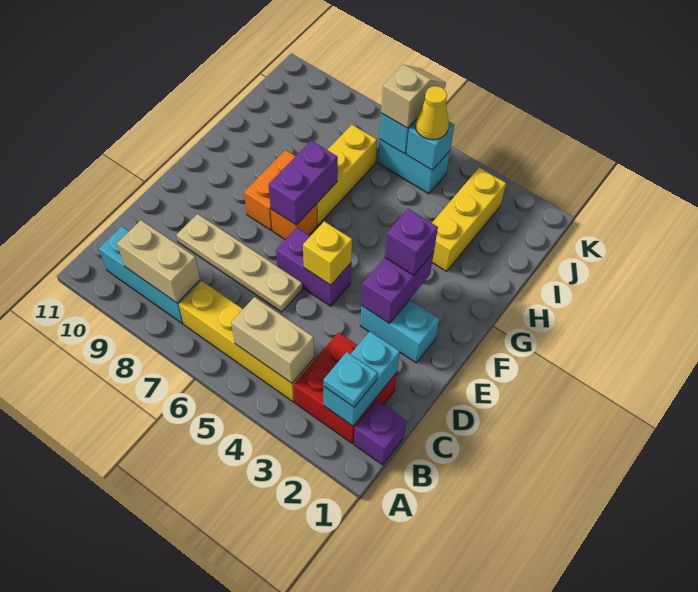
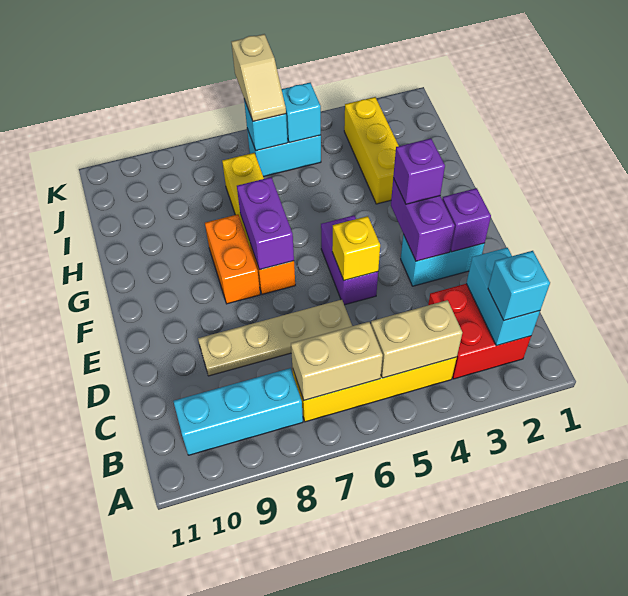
purple 1x1 brick [354,401,406,465] -> purple 1x1 brick moved to [442,188,491,252]
cyan 1x1 plate [324,352,378,407] -> cyan 1x1 brick [488,251,550,321]
tan 1x2 brick [117,220,200,303] -> tan 1x2 brick moved to [291,322,383,400]
purple 1x2 brick [276,228,351,306] -> purple 1x2 brick turned to [321,215,378,305]
yellow 1x1 cone [416,86,449,140] -> none
tan 1x2 slope [381,65,446,128] -> tan 1x2 slope turned to [231,34,286,121]

